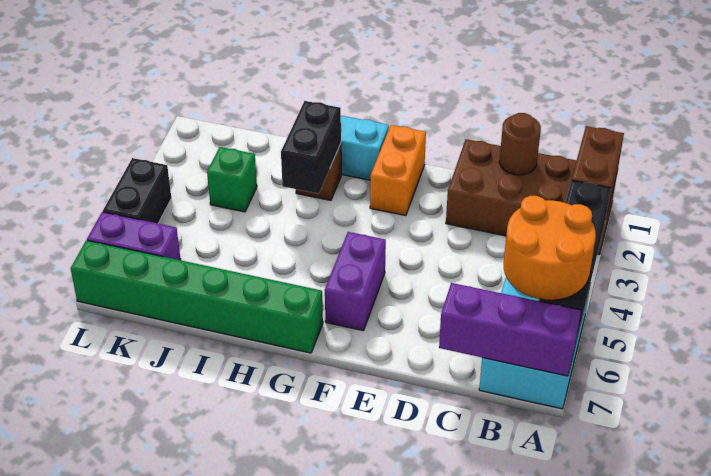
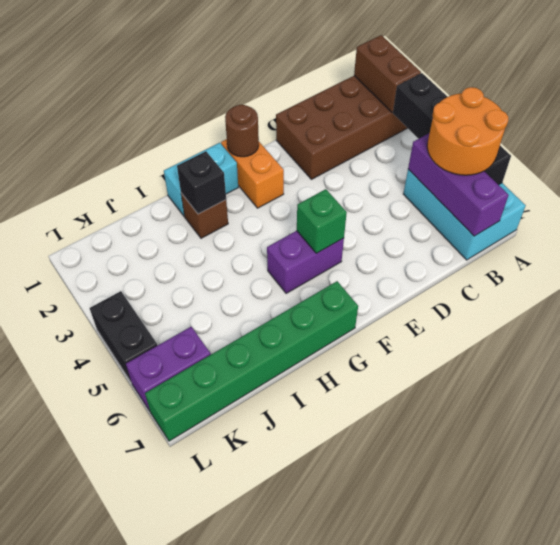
purple 1x3 brick [439,283,581,376] -> purple 1x3 brick turned to [408,133,509,236]
brown 1x1 round brick [499,113,541,175] -> brown 1x1 round brick moved to [225,105,259,157]
purple 1x2 brick [325,232,386,331] -> purple 1x2 brick turned to [267,231,344,293]
black 1x2 brick [281,101,341,194] -> black 1x1 brick [177,151,226,214]
green 1x1 brick [207,147,257,212] -> green 1x1 brick moved to [297,189,347,253]

